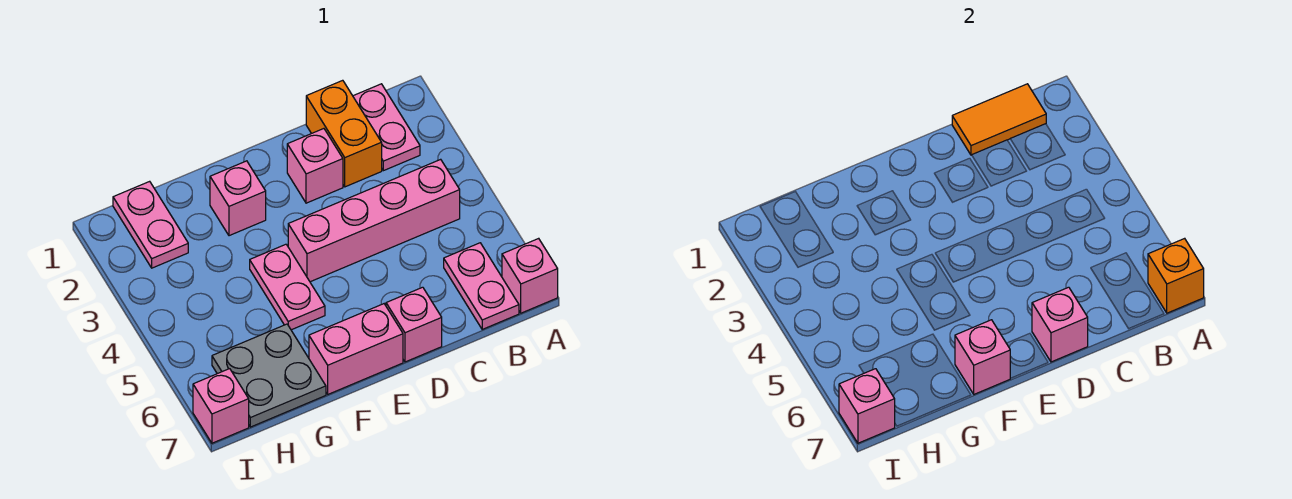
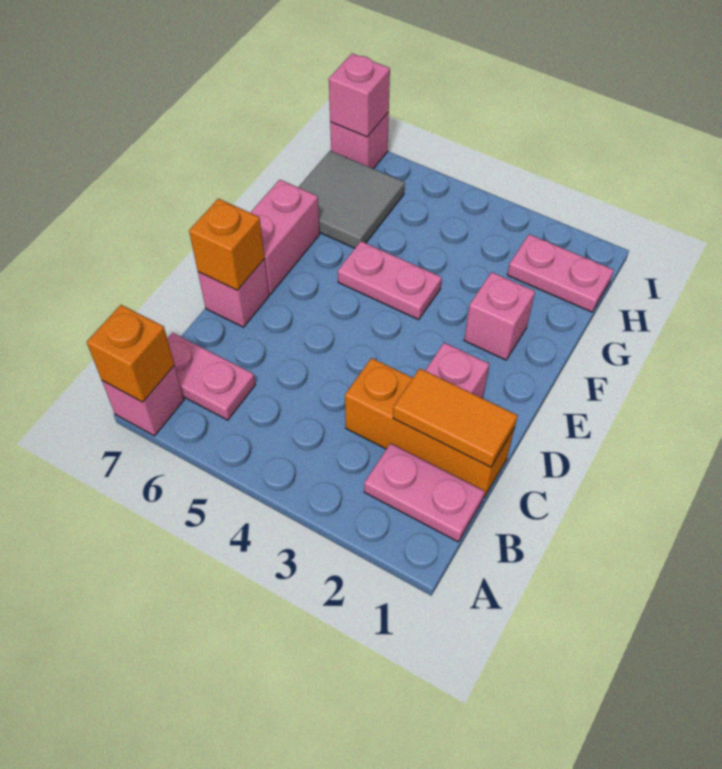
orange 1x2 tile [952,84,1046,155] -> orange 1x2 tile turned to [393,368,518,467]
pink 1x4 brick [288,159,460,282] -> none
orange 1x2 brick [306,80,382,187] -> orange 1x3 brick [345,358,514,499]
pink 1x1 brick [1032,287,1088,362] -> orange 1x1 brick [189,199,265,290]
pink 1x1 brick [955,320,1010,394] -> none
grey 2x2 plate [212,324,326,427] -> grey 2x2 tile [298,151,405,248]

